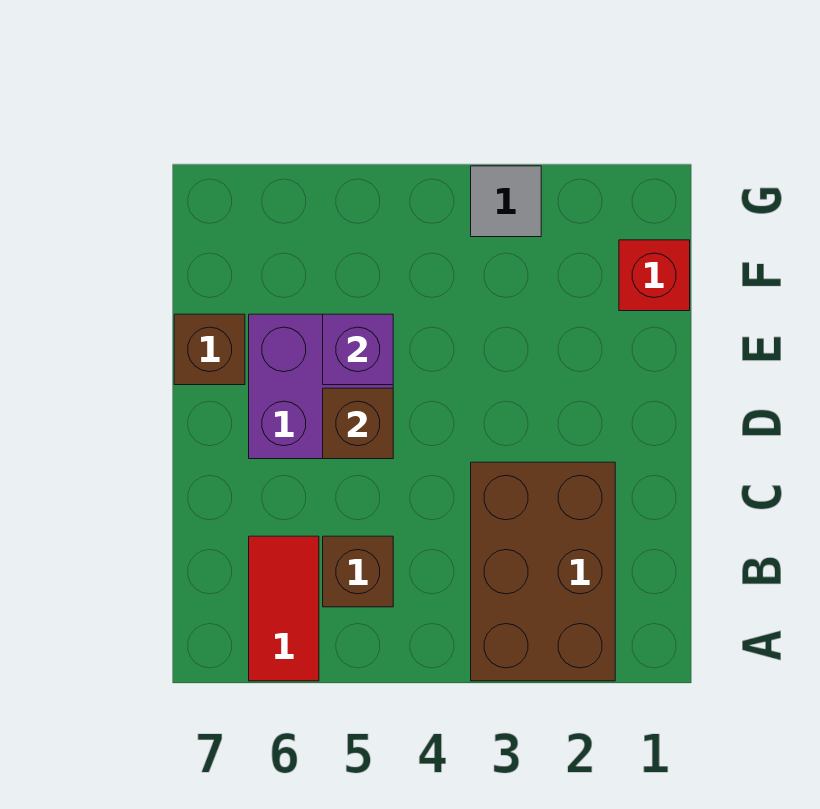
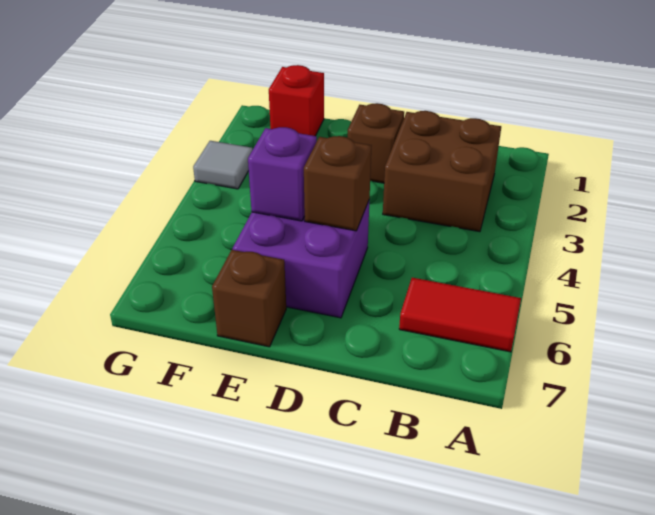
brown 2x3 brick [471,462,615,681] -> brown 2x2 brick [383,111,501,232]
brown 1x1 brick [323,536,393,607] -> brown 1x1 brick moved to [348,103,404,183]

